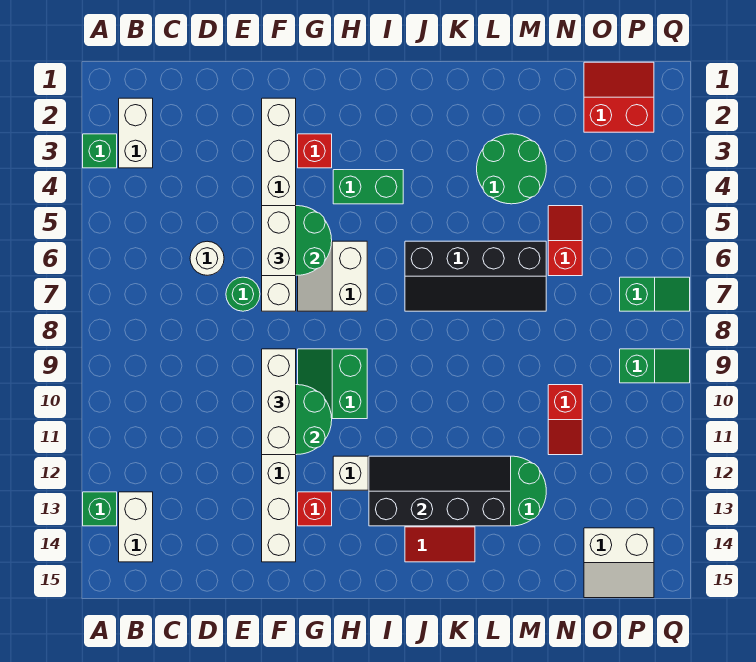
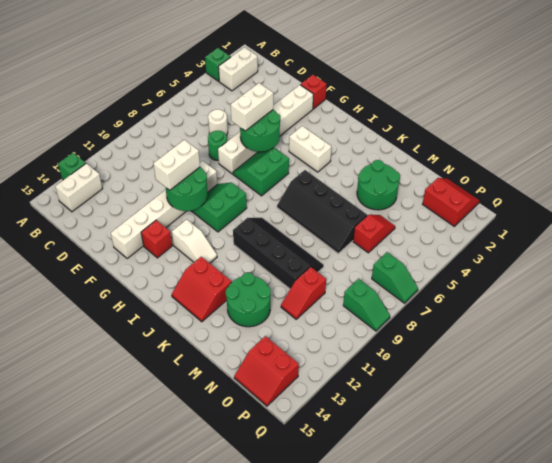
white 1x3 brick [262,349,296,455] -> white 1x2 brick [153,140,200,190]
red 1x1 brick [298,134,332,168] -> red 1x1 brick moved to [300,75,326,109]
white 2x2 slope [298,241,367,311] -> green 2x2 slope [233,148,289,196]
green 1x2 brick [333,170,403,204] -> white 1x2 brick [289,126,331,172]
black 2x4 slope [369,456,511,526] -> black 2x4 slope moved to [233,218,324,289]
white 2x2 slope [584,528,654,598] -> red 2x2 slope [234,336,299,406]

